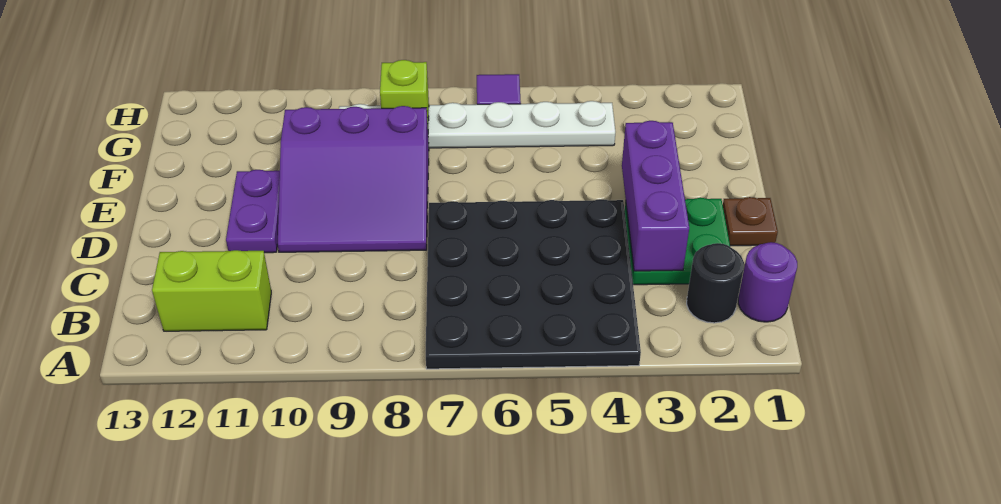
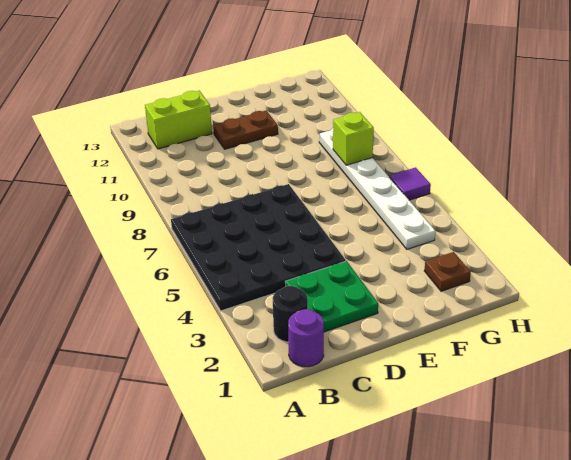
lime 1x2 brick [152,250,271,331] -> lime 1x2 brick turned to [145,91,212,149]
purple 1x3 brick [622,121,689,271] -> none
brown 1x1 plate [723,197,778,246] -> brown 1x1 plate moved to [424,252,471,291]
purple 3x3 slope [278,106,429,252] -> none
purple 1x2 plate [226,170,280,253] -> brown 1x2 plate [213,111,278,149]

